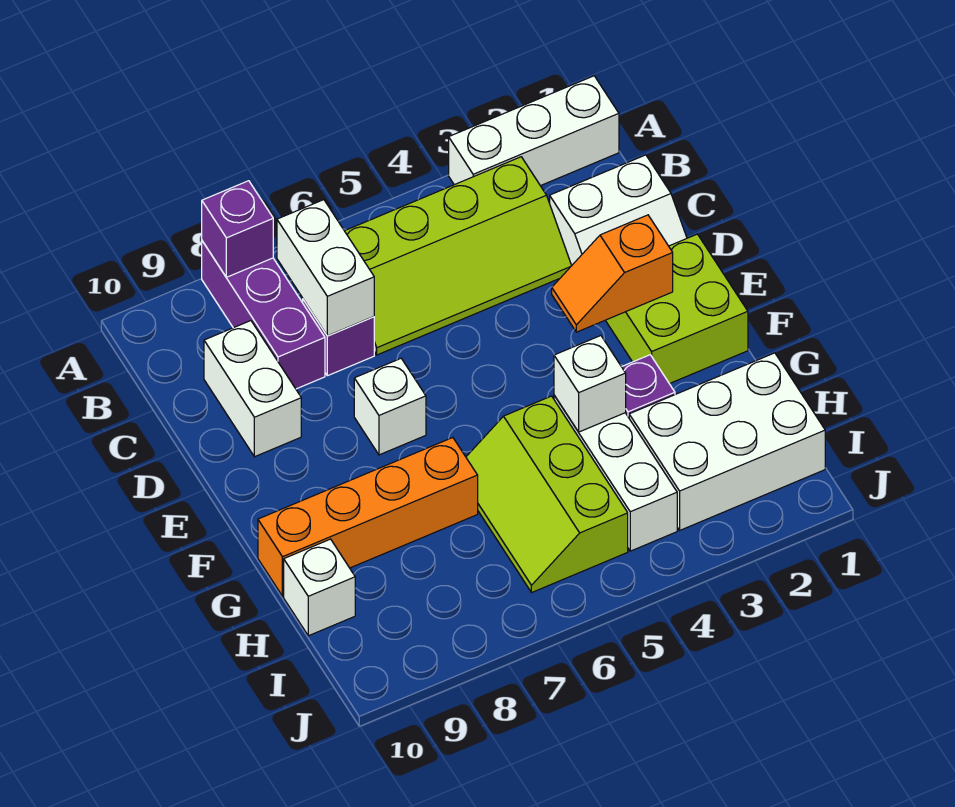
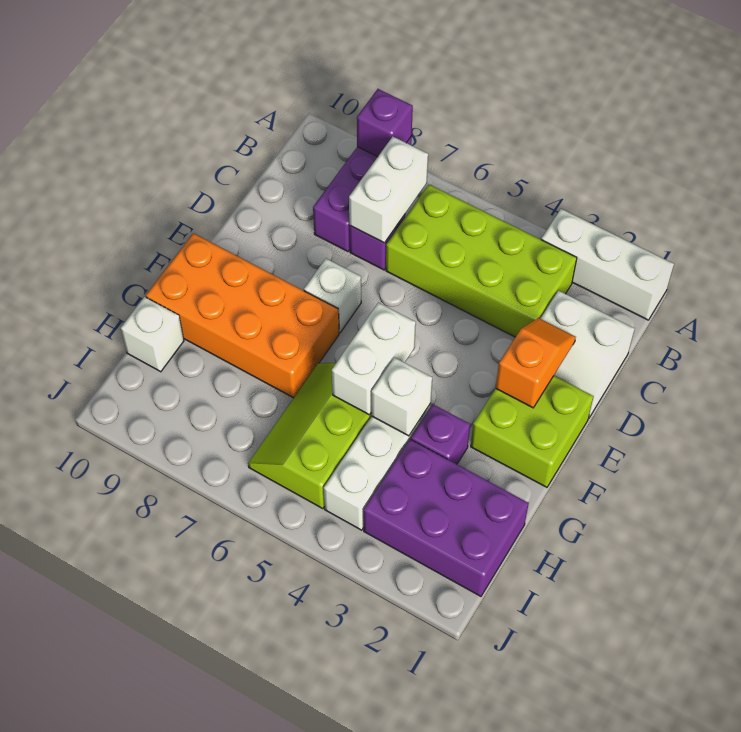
lime 2x4 slope [345,157,572,355] -> lime 2x4 brick [386,184,577,337]
white 1x2 brick [204,321,301,457] -> white 1x2 brick moved to [332,303,416,415]
orange 1x2 slope [552,215,673,332] -> orange 1x2 slope turned to [496,318,576,408]
orange 1x4 brick [258,438,478,596] -> orange 2x4 brick [146,233,339,398]
white 2x3 brick [629,353,825,530] -> purple 2x3 brick [363,439,529,596]

